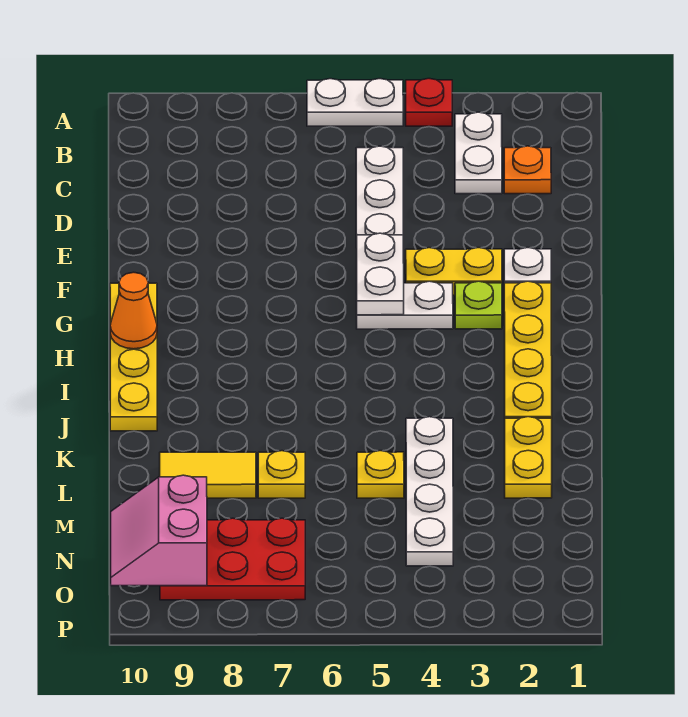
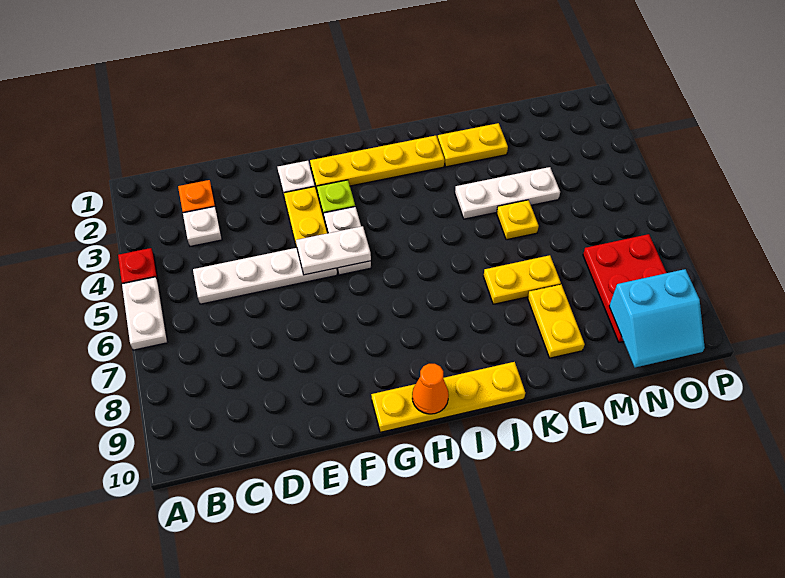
white 1x2 plate [455,112,502,194] -> white 1x1 plate [183,207,222,246]
white 1x4 plate [406,417,453,566] -> white 1x3 plate [455,167,560,219]
yellow 1x1 plate [258,451,305,498] -> yellow 1x2 plate [483,255,561,304]
yellow 1x2 tile [160,452,256,498] -> yellow 1x2 plate [528,285,585,358]
pink 2x2 slope [111,475,207,586] -> cyan 2x2 slope [609,269,705,367]

